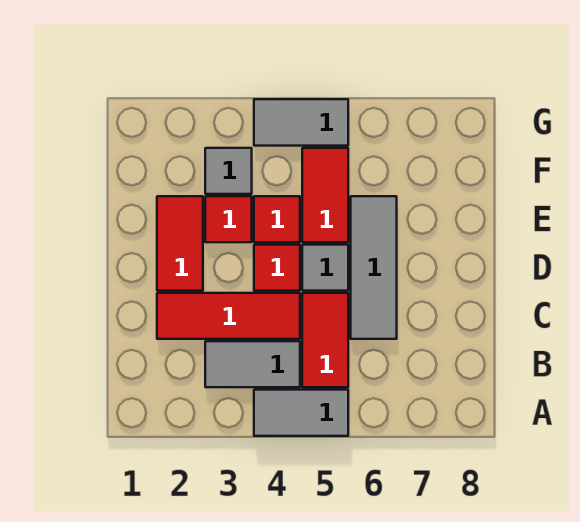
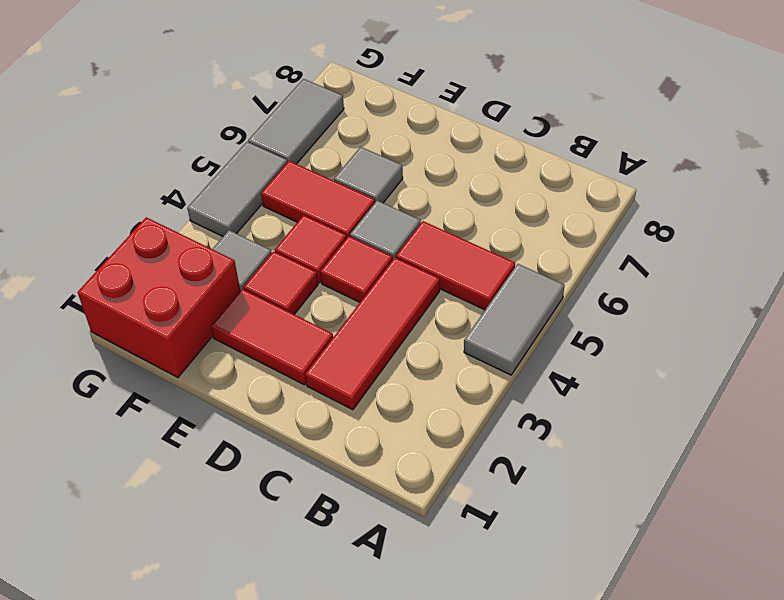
grey 1x2 tile [205,341,300,387] -> grey 1x2 tile moved to [248,79,344,164]
grey 1x3 tile [351,196,397,339] -> grey 1x1 tile [334,147,403,203]
none -> red 2x2 brick [78,217,240,377]

